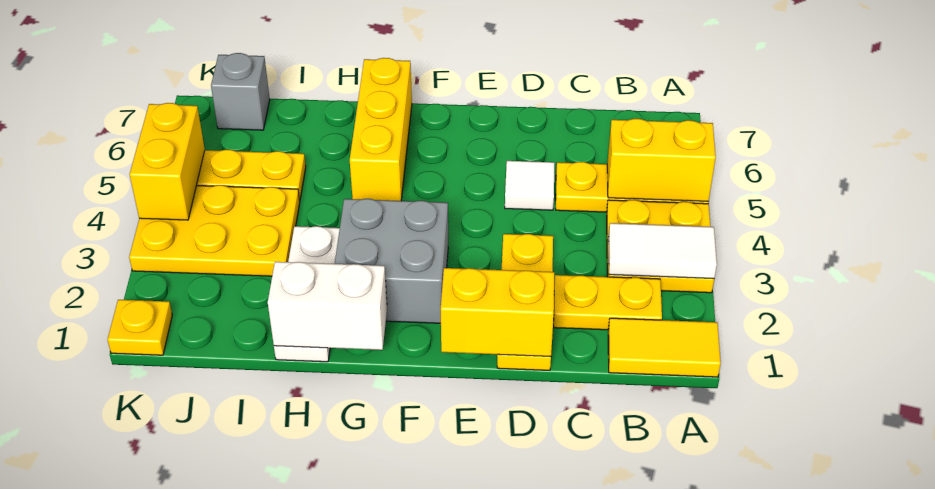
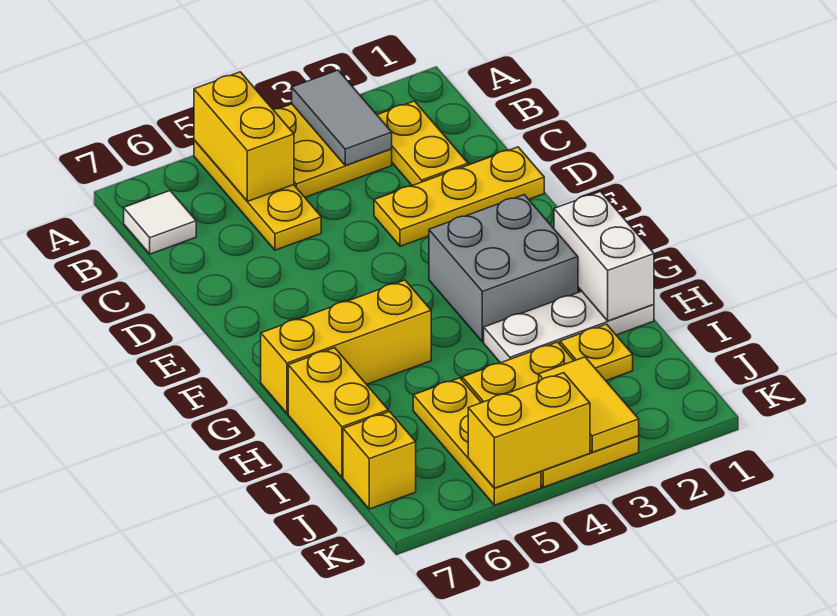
yellow 1x2 tile [608,318,721,377] -> yellow 1x2 tile moved to [539,357,639,452]
white 1x2 tile [608,223,717,279] -> grey 1x2 tile [292,70,392,166]
yellow 1x2 brick [441,268,554,356] -> yellow 1x2 brick moved to [288,348,388,477]
white 1x1 tile [505,161,555,210] -> white 1x1 tile moved to [124,191,196,254]
grey 1x1 brick [211,53,270,130] -> yellow 1x1 brick [343,412,416,509]
yellow 1x1 plate [107,300,172,355] -> yellow 1x1 plate moved to [560,324,633,380]

